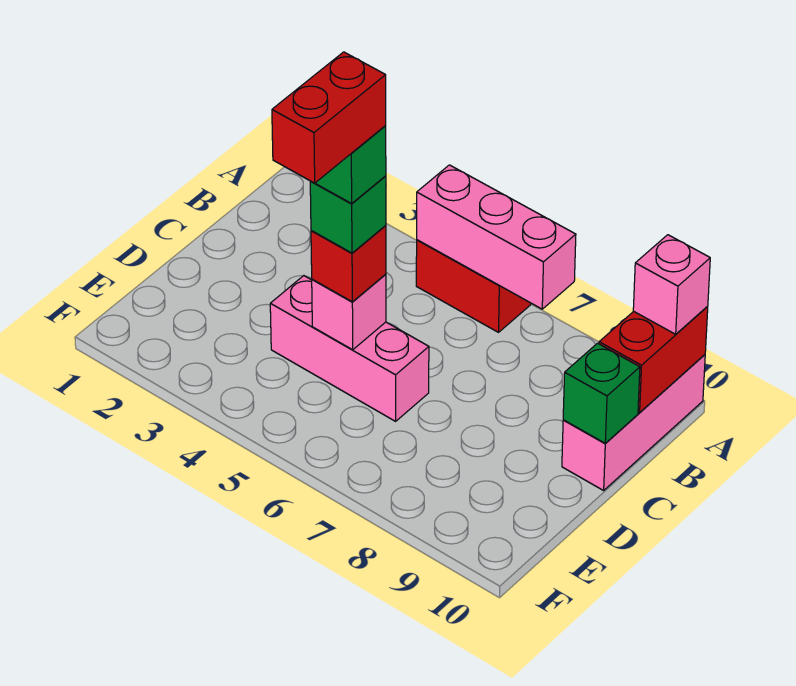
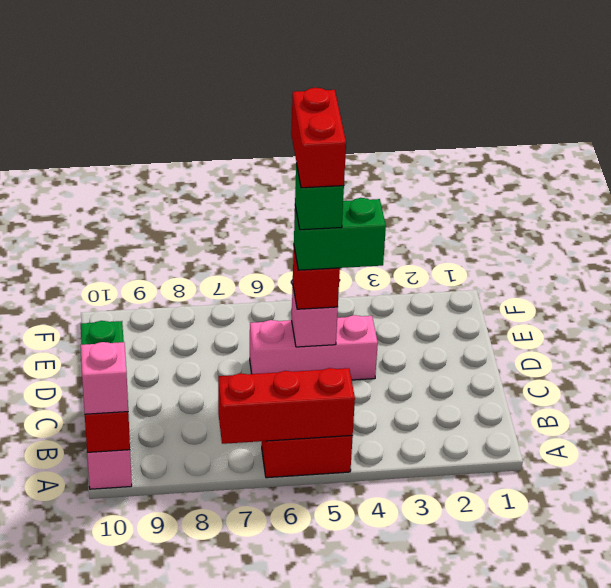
pink 1x3 brick [417,165,576,309] -> red 1x3 brick [218,368,355,444]
green 1x1 brick [310,176,386,253] -> green 1x2 brick [294,198,386,270]

